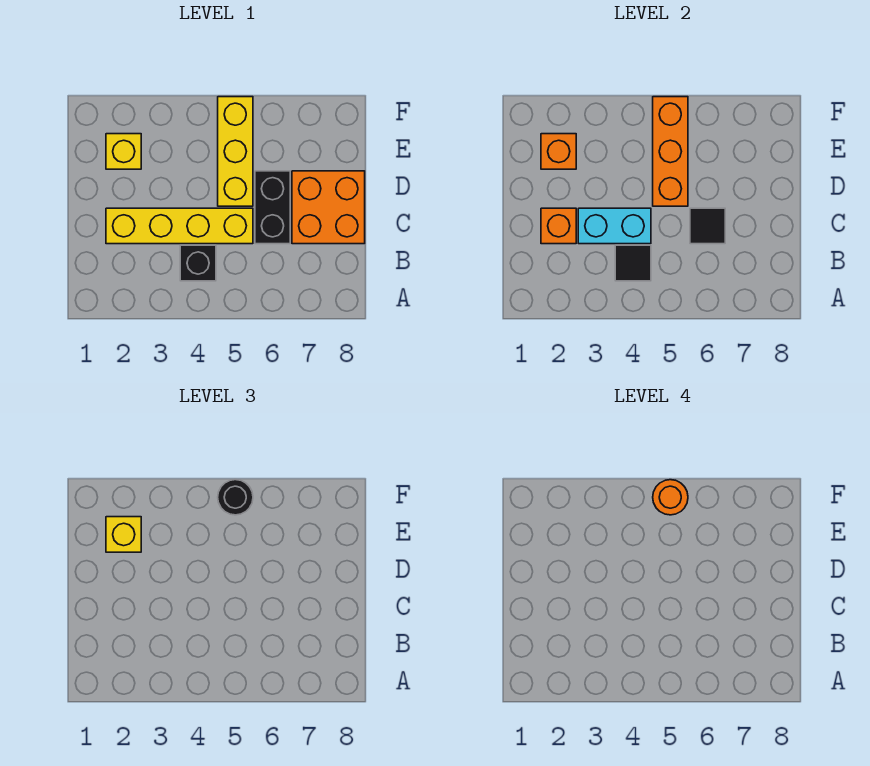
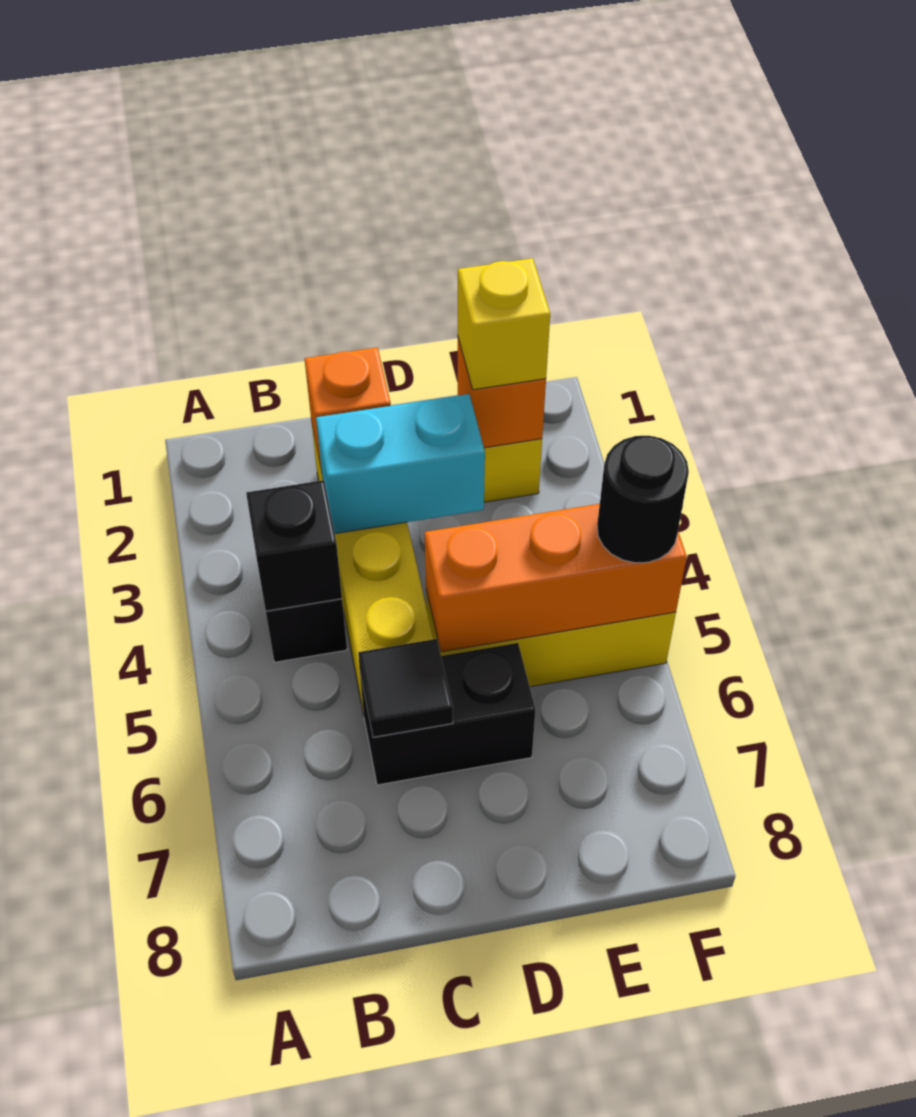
black 1x1 tile [615,245,651,281] -> black 1x1 brick [246,480,342,611]
cyan 1x2 brick [578,208,651,244] -> cyan 1x2 brick turned to [316,394,485,534]
orange 2x2 brick [292,171,365,244] -> none
orange 1x1 round brick [653,480,688,515] -> none

